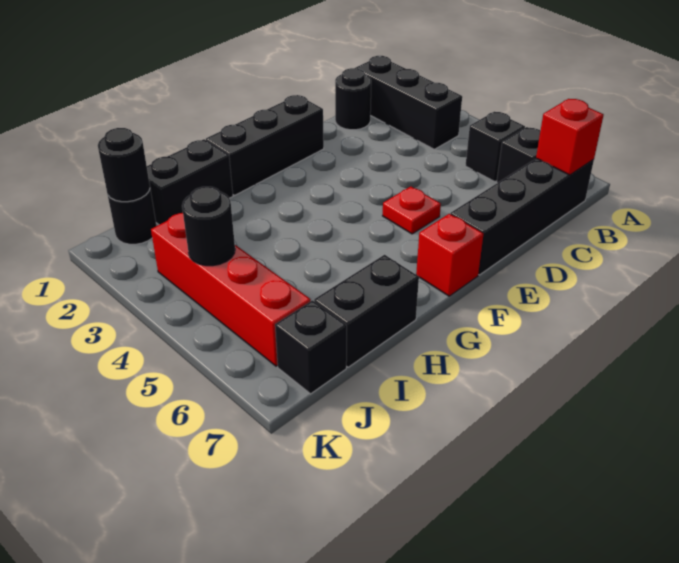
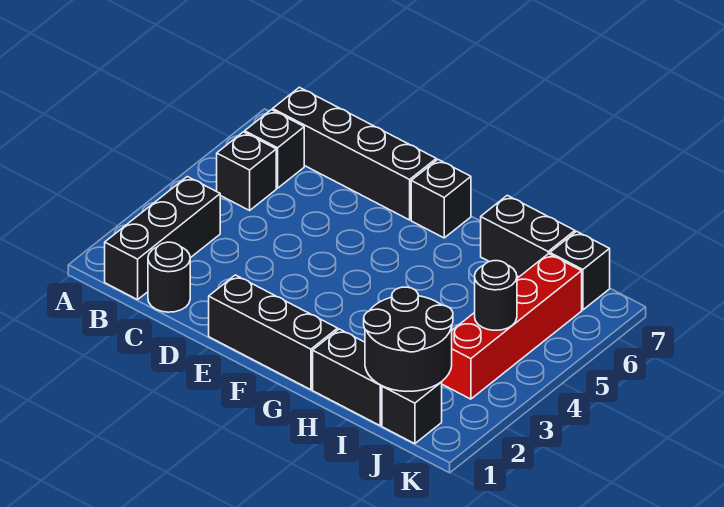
red 1x1 brick [536,99,603,175] -> none
red 1x1 plate [383,186,441,234] -> none
red 1x1 brick [416,214,483,296] -> black 1x1 brick [411,160,471,238]
black 1x1 round brick [108,189,156,244] -> black 1x1 brick [382,382,442,444]
black 1x1 round brick [98,128,150,202] -> black 2x2 round brick [364,287,453,391]

